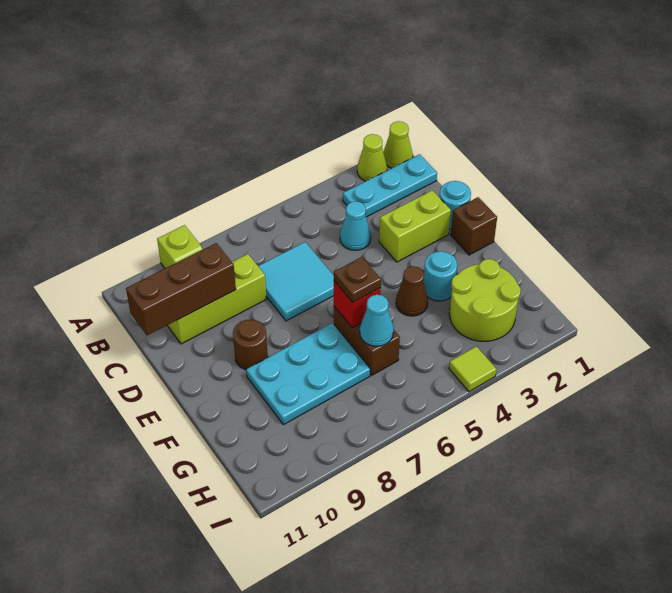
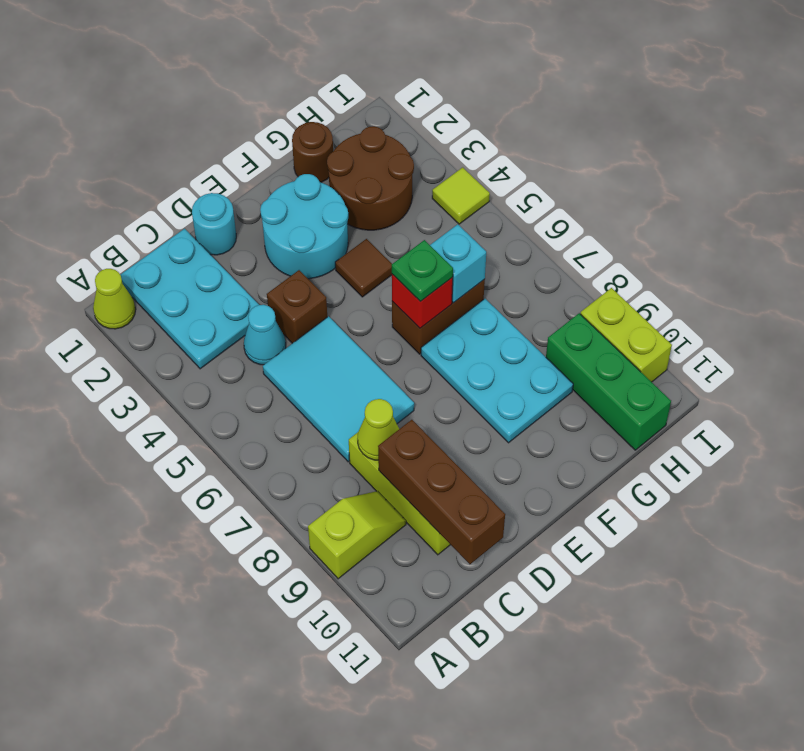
lime 1x1 cone [357,134,387,181] -> lime 1x1 cone moved to [357,399,399,460]
cyan 1x3 plate [343,154,437,217] -> cyan 2x3 plate [120,229,259,369]
cyan 2x2 tile [258,242,334,321] -> cyan 2x3 tile [263,316,414,462]
lime 1x2 brick [379,190,451,262] -> lime 1x2 brick moved to [580,288,672,382]
brown 1x1 brick [451,197,497,255] -> brown 1x1 brick moved to [267,270,327,343]
brown 1x1 round brick [233,319,268,370] -> brown 1x1 round brick moved to [292,122,333,182]
cyan 1x1 round brick [424,251,457,301] -> cyan 2x2 round brick [260,174,348,279]
brown 1x1 cone [396,266,428,316] -> brown 1x1 tile [335,239,392,297]
brown 1x1 plate [334,257,381,302] -> green 1x1 plate [392,240,453,302]
lime 2x2 round brick [449,259,521,341] -> brown 2x2 round brick [327,126,414,230]
cyan 1x1 cone [360,295,393,346] -> cyan 1x1 brick [430,224,486,303]
none -> green 1x3 brick [546,313,671,450]

